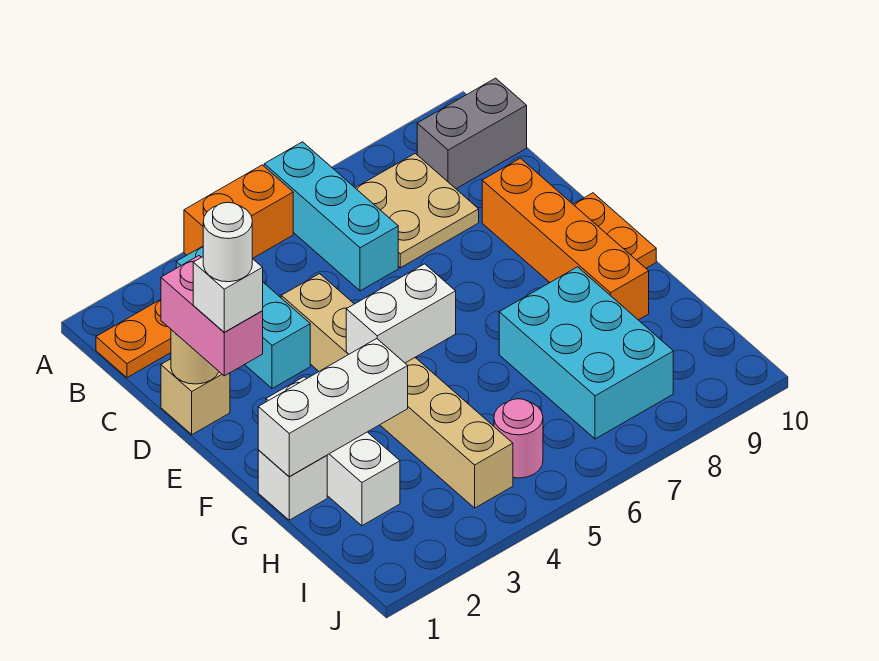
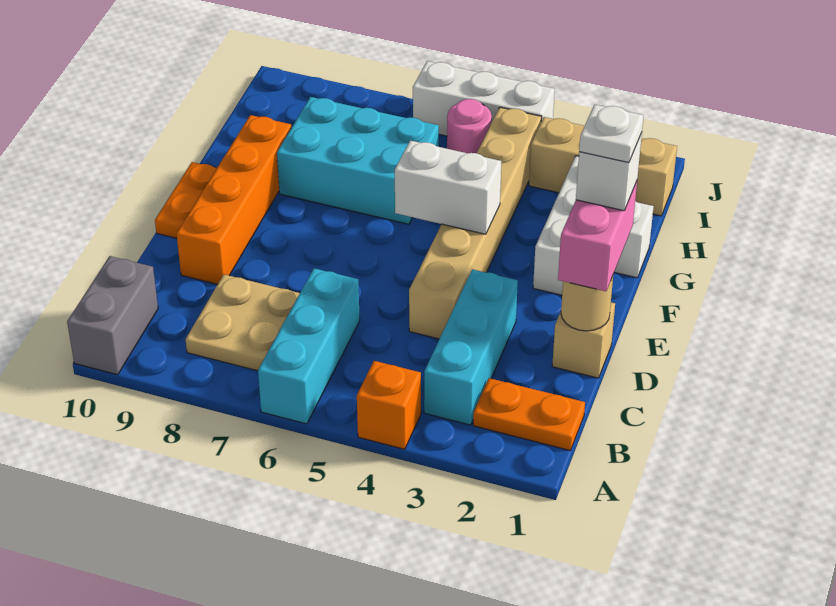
orange 1x2 brick [184,165,293,259] -> orange 1x1 brick [357,361,421,449]
grey 1x2 brick [417,78,527,189] -> grey 1x2 brick turned to [67,256,158,375]
white 1x1 round brick [203,202,252,282] -> white 1x1 plate [579,105,644,163]
white 1x3 brick [258,339,408,476] -> white 1x3 brick moved to [413,61,555,136]
cyan 2x3 brick [499,267,673,439] -> cyan 2x3 brick turned to [277,97,439,224]
none -> tan 1x3 brick [529,117,677,216]

